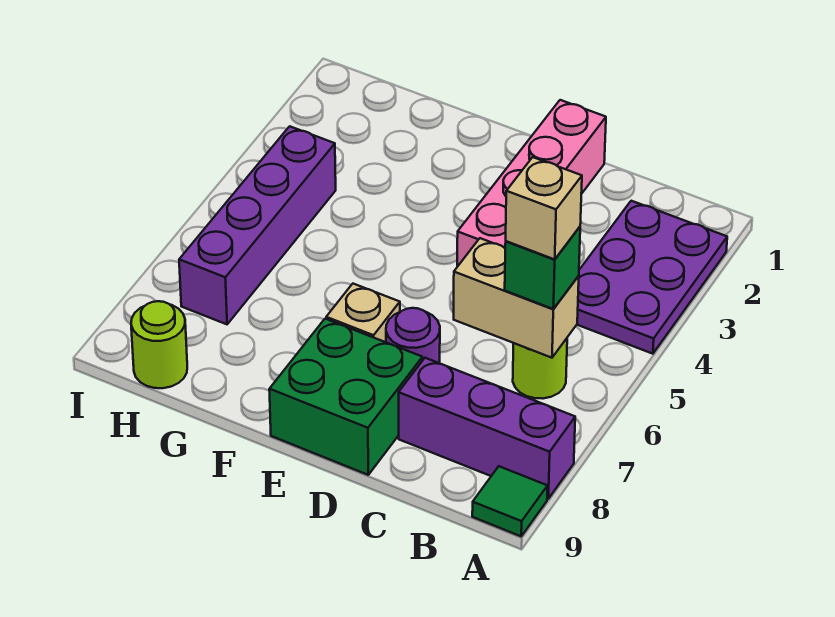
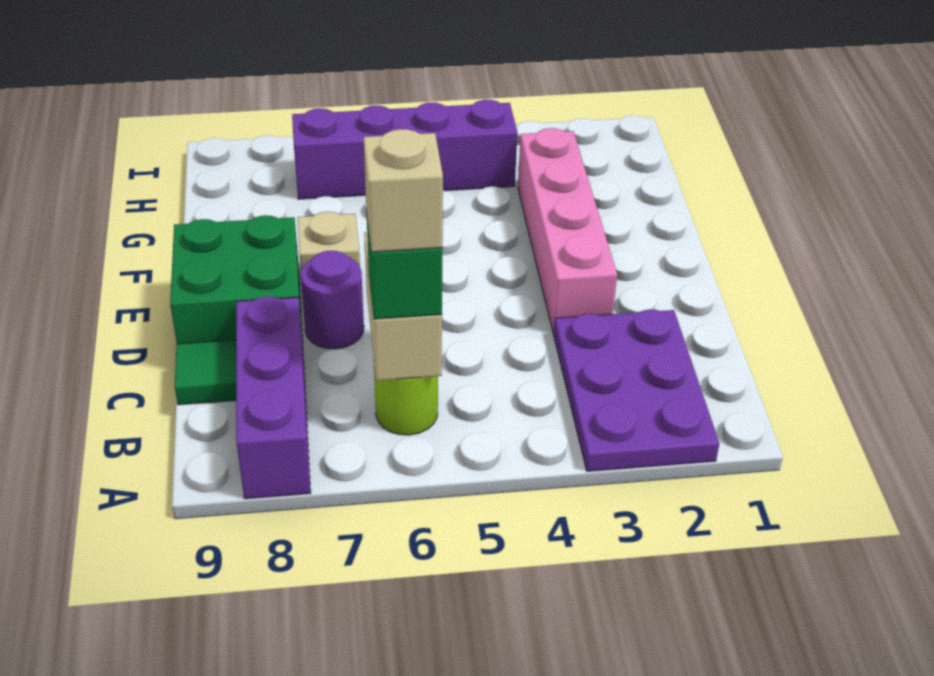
purple 2x3 plate [577,201,727,354] -> purple 2x3 plate turned to [554,309,720,471]
green 1x1 tile [472,466,548,536] -> green 1x1 tile moved to [175,340,236,405]
pink 1x4 brick [457,100,606,267] -> pink 1x4 brick turned to [518,128,617,334]
lime 1x1 round brick [131,301,187,388] -> none

